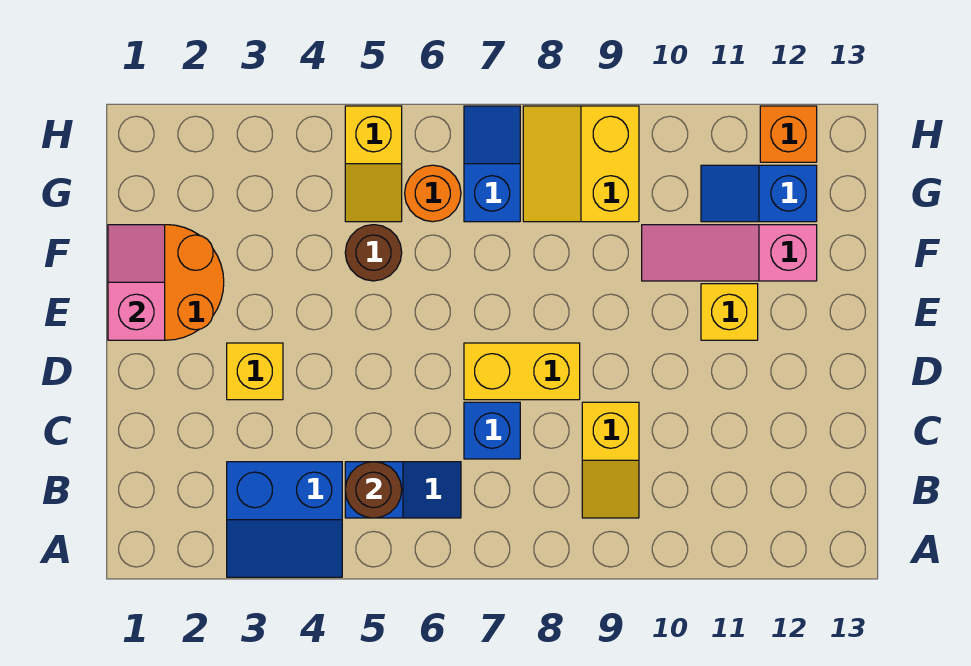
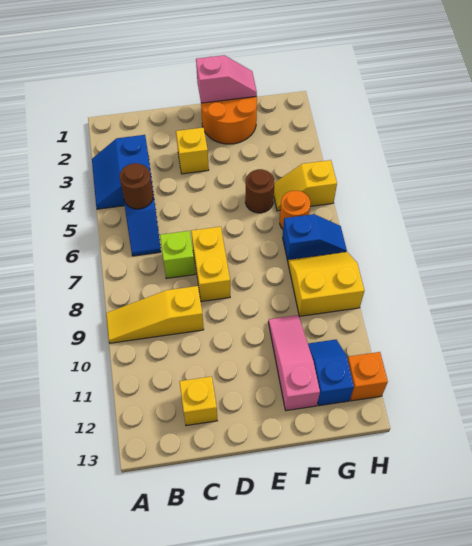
yellow 1x2 slope [582,402,639,518] -> yellow 1x3 slope [106,286,204,343]
blue 1x1 brick [464,402,520,459] -> lime 1x1 brick [160,231,195,279]
yellow 1x1 brick [701,284,758,340] -> yellow 1x1 brick moved to [179,376,217,426]

